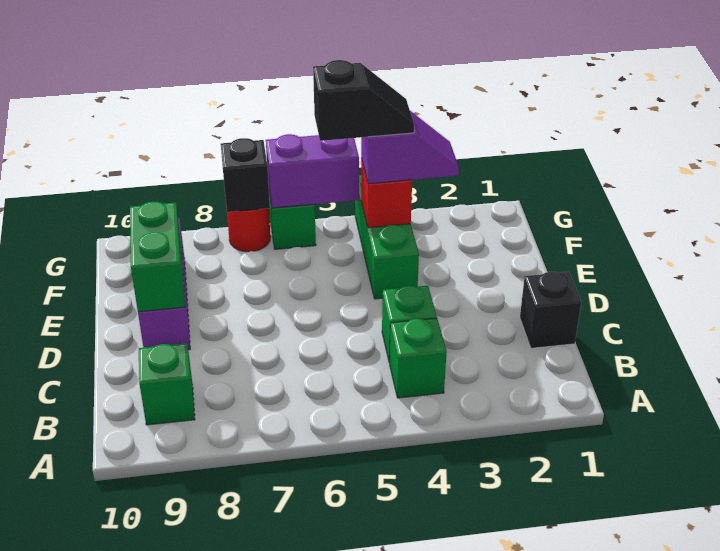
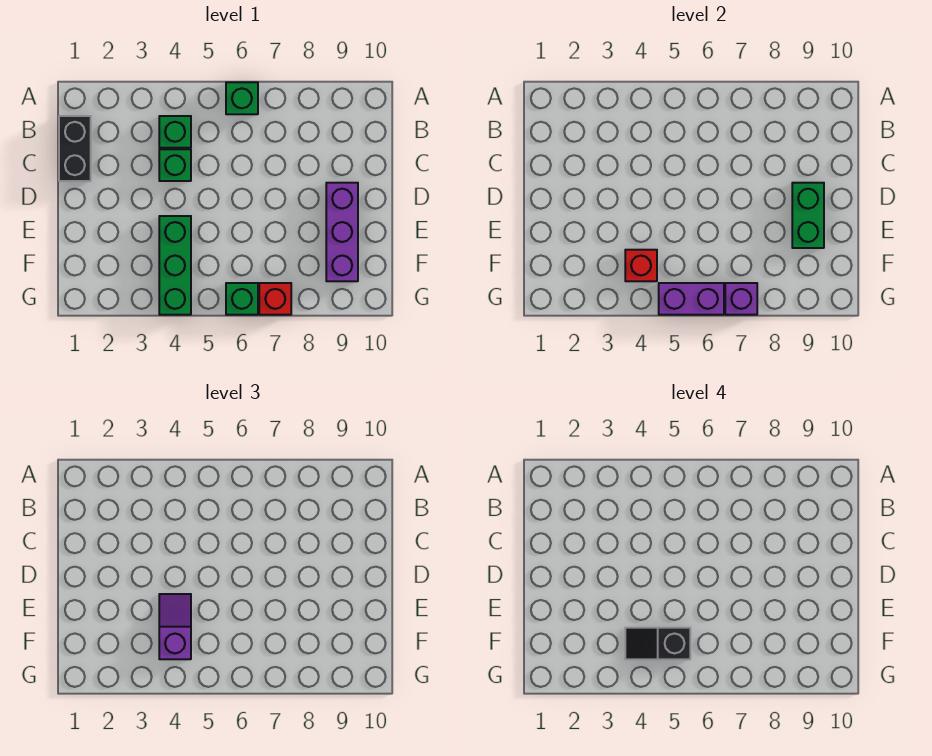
green 1x1 brick [139,343,195,425] -> green 1x1 brick moved to [226,82,258,114]
black 1x1 brick [520,272,581,348] -> black 1x2 brick [59,116,91,181]
purple 1x2 slope [361,111,459,184] -> purple 1x2 slope turned to [159,594,191,659]
red 1x1 round brick [226,207,271,252] -> red 1x1 brick [259,283,291,315]
black 1x1 brick [221,138,270,212] -> purple 1x1 brick [725,283,757,315]

